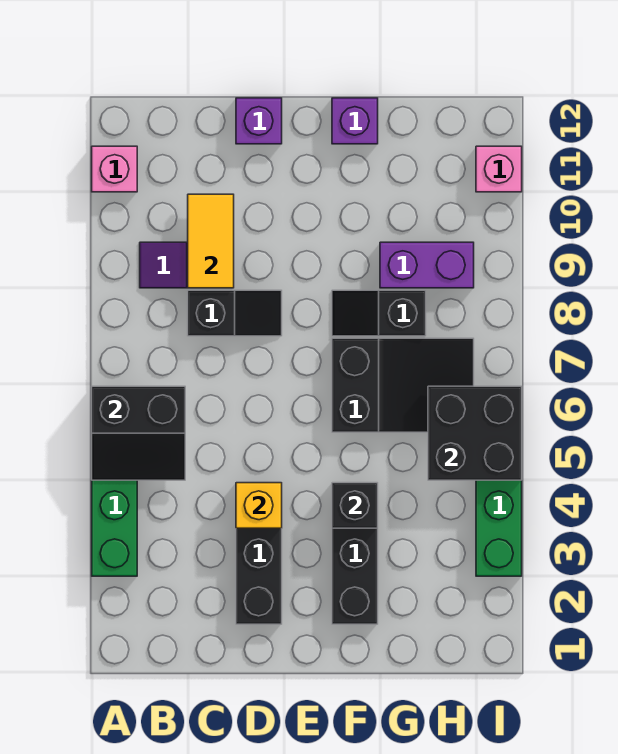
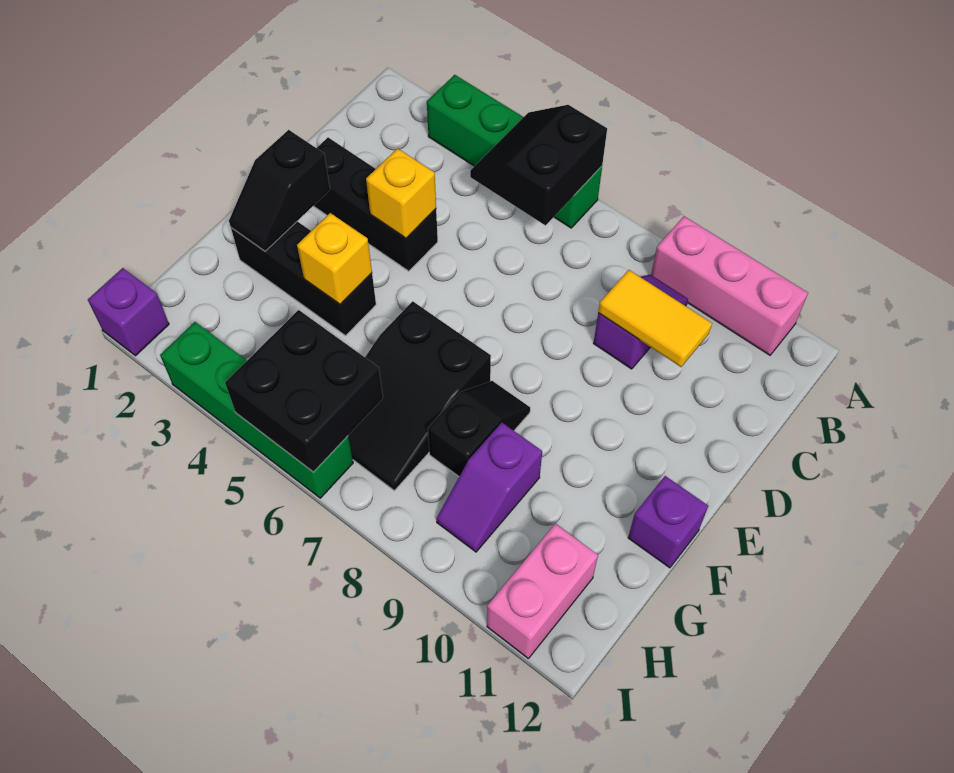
pink 1x1 brick [92,146,137,192] -> pink 1x3 brick [651,216,808,355]
black 1x2 slope [188,290,282,336] -> black 1x2 slope moved to [229,130,330,251]
purple 1x1 brick [236,98,282,144] -> purple 1x1 brick moved to [88,268,169,356]
black 1x1 brick [332,483,378,528] -> yellow 1x1 brick [297,213,372,304]
purple 1x2 brick [380,242,474,288] -> purple 1x2 slope [437,422,542,552]
pink 1x1 brick [476,146,522,192] -> pink 1x2 brick [487,524,598,659]

